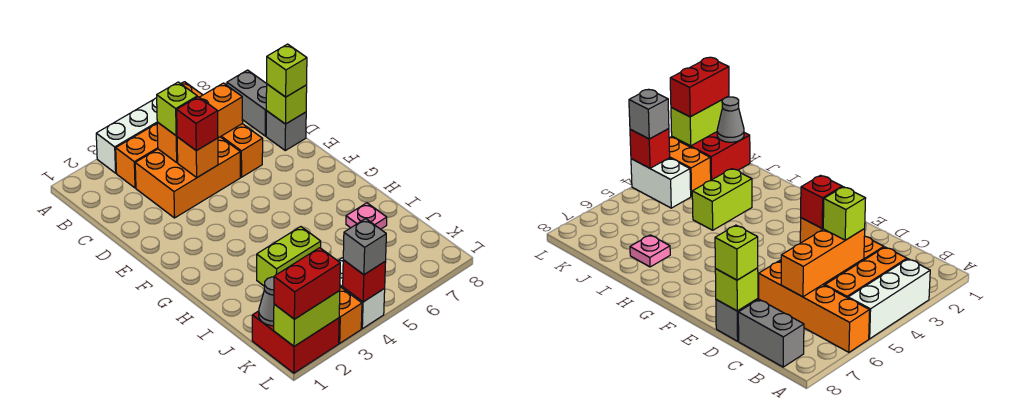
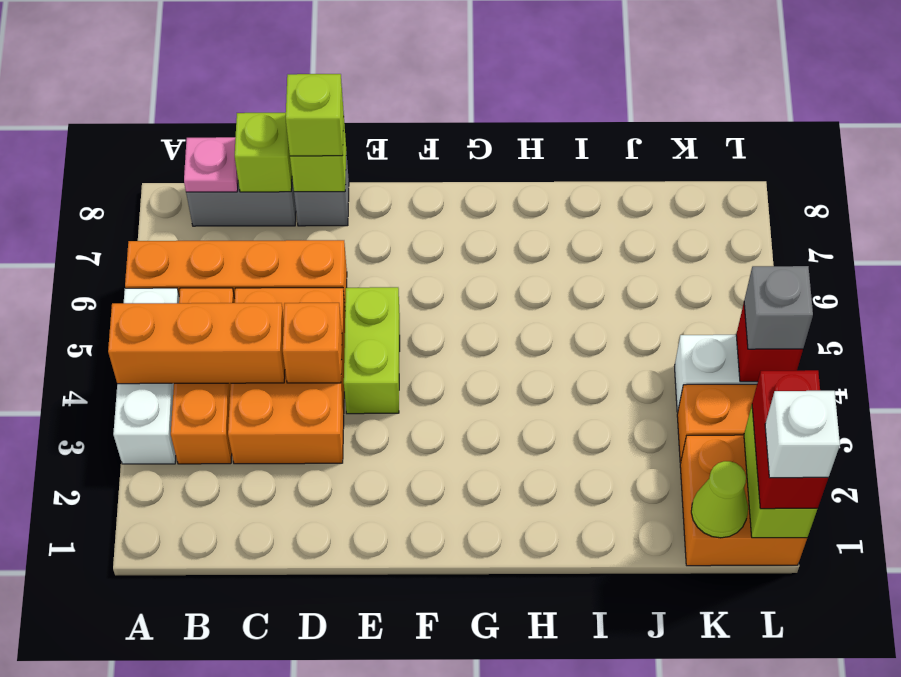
orange 1x3 brick [157,83,243,162] -> orange 1x3 brick turned to [108,303,285,384]
lime 1x1 brick [157,82,197,136] -> lime 1x1 brick moved to [235,113,292,192]
red 1x1 brick [177,97,218,151] -> none
lime 1x2 brick [257,227,321,286] -> lime 1x2 brick moved to [344,287,400,414]
pink 1x1 plate [346,203,387,229] -> pink 1x1 plate moved to [184,137,238,192]
red 2x2 brick [252,311,339,373] -> orange 2x2 brick [680,435,807,566]
grey 1x1 cone [259,277,274,326] -> lime 1x1 cone [691,461,748,538]
none -> white 1x1 brick [765,391,840,478]

